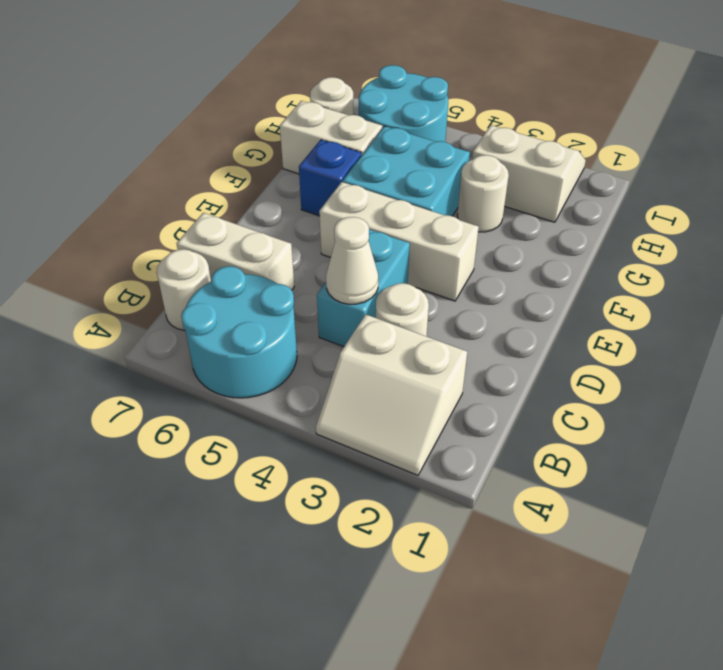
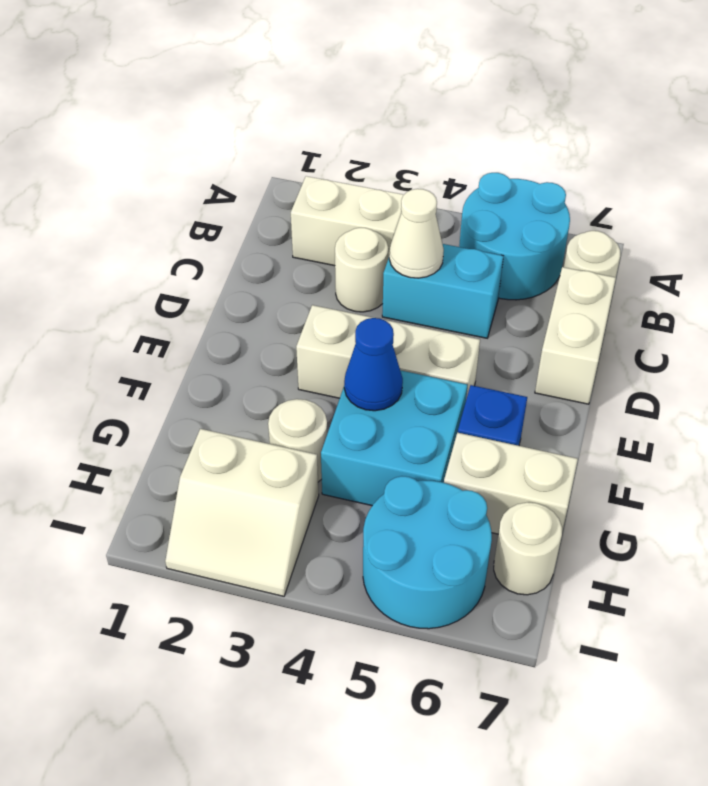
cyan 1x2 brick [317,229,410,347] -> cyan 1x2 brick turned to [382,244,503,338]
white 1x2 brick [177,213,294,290] -> white 1x2 brick turned to [535,267,616,404]
none -> blue 1x1 cone [344,318,403,411]

